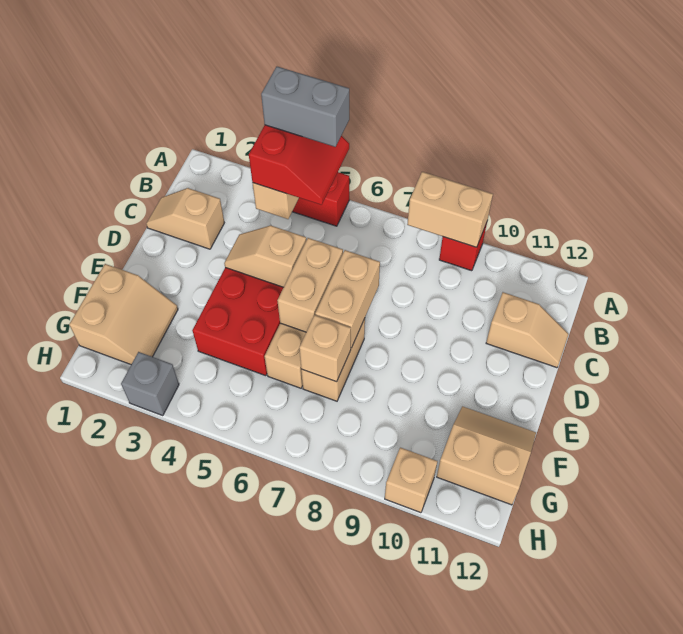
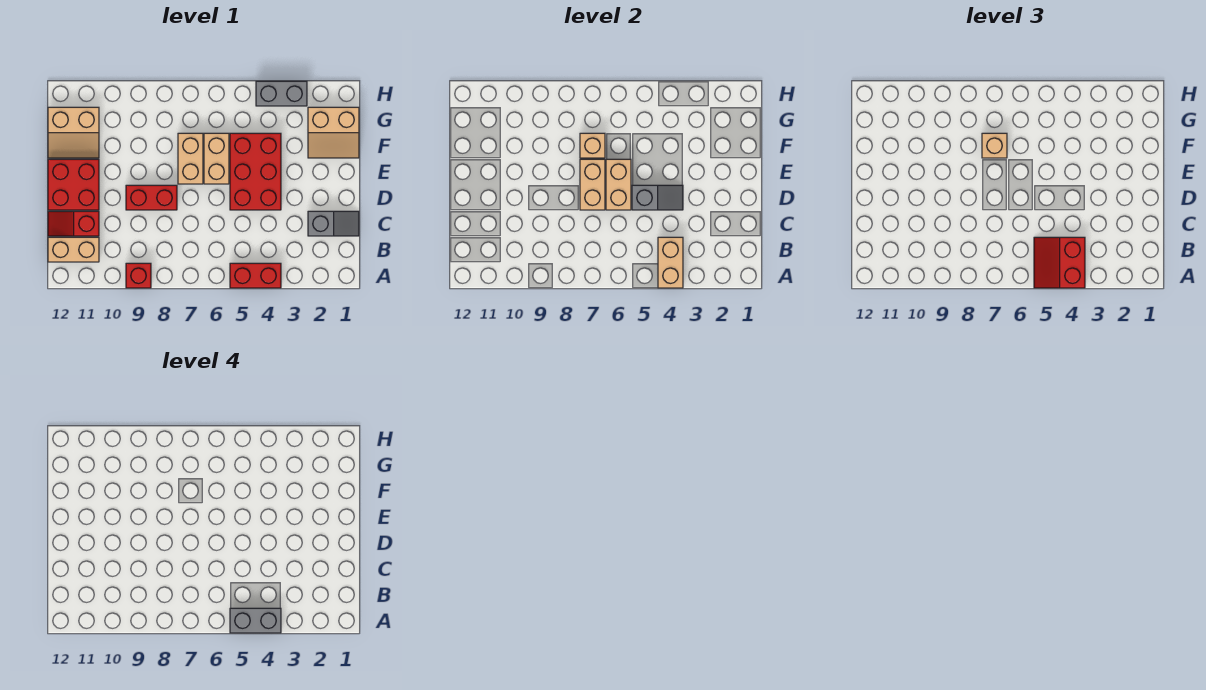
tan 1x2 brick [407,172,493,247] -> tan 1x2 brick moved to [48,237,99,262]
tan 1x2 slope [146,188,224,249] -> grey 1x2 slope [308,211,359,236]
tan 1x2 slope [486,292,569,368] -> red 1x2 slope [48,211,99,236]
tan 1x2 slope [224,225,306,287] -> grey 1x2 slope [632,185,683,210]
none -> red 1x2 brick [126,185,177,210]
none -> red 2x2 brick [48,159,99,210]
tan 2x2 slope [69,264,178,364] -> tan 2x2 slope turned to [308,107,359,158]
grey 1x1 brick [121,352,179,416] -> grey 1x2 brick [256,81,307,106]
tan 1x1 brick [385,448,438,513] -> tan 1x1 brick moved to [982,133,1007,158]

